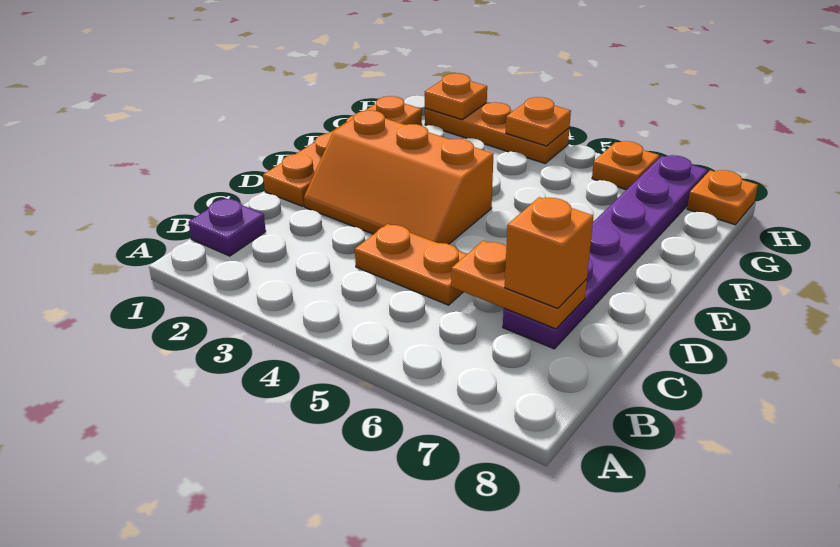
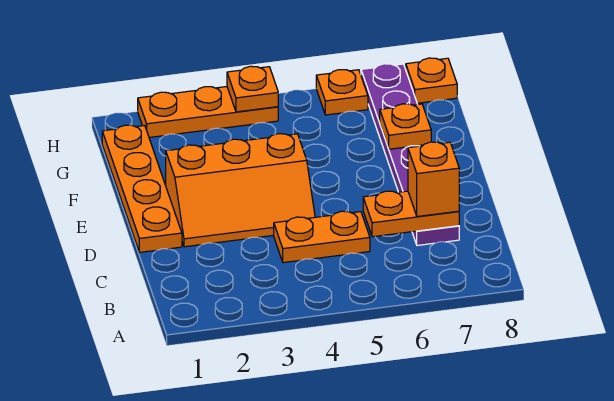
purple 1x1 plate [189,198,266,256] -> none
orange 1x1 plate [425,73,487,120] -> orange 1x1 plate moved to [380,104,431,149]

